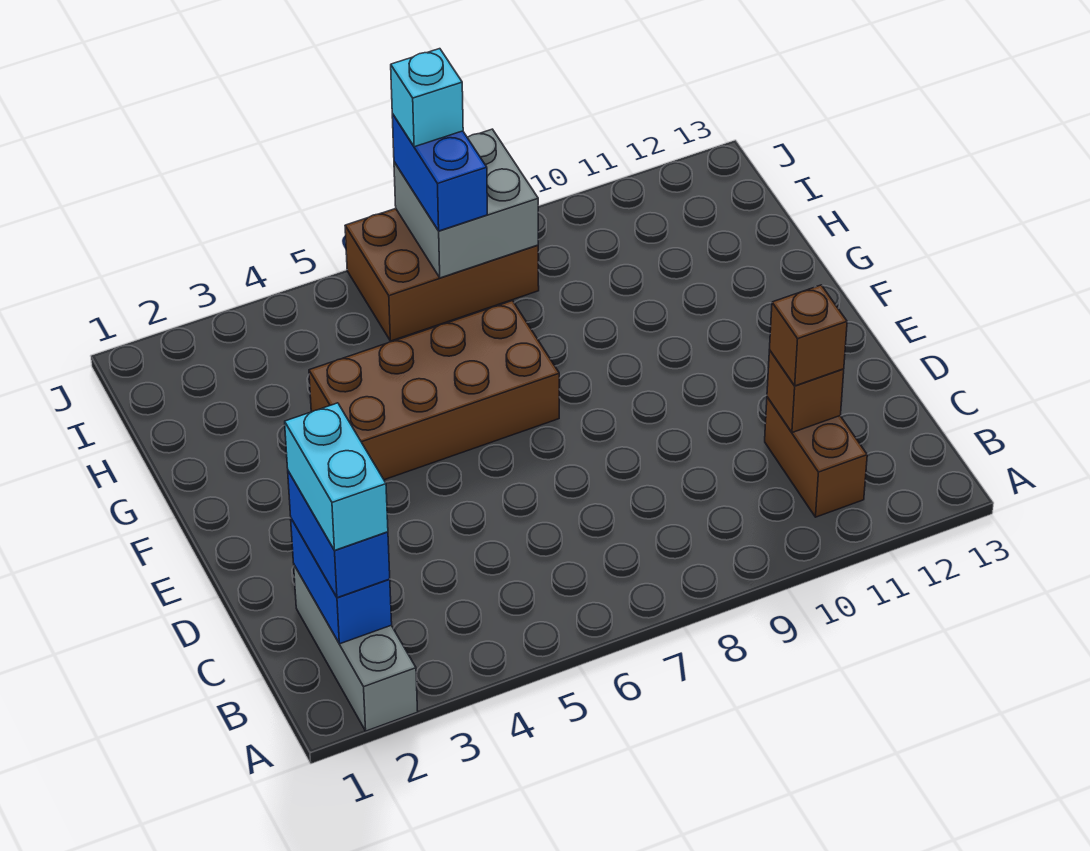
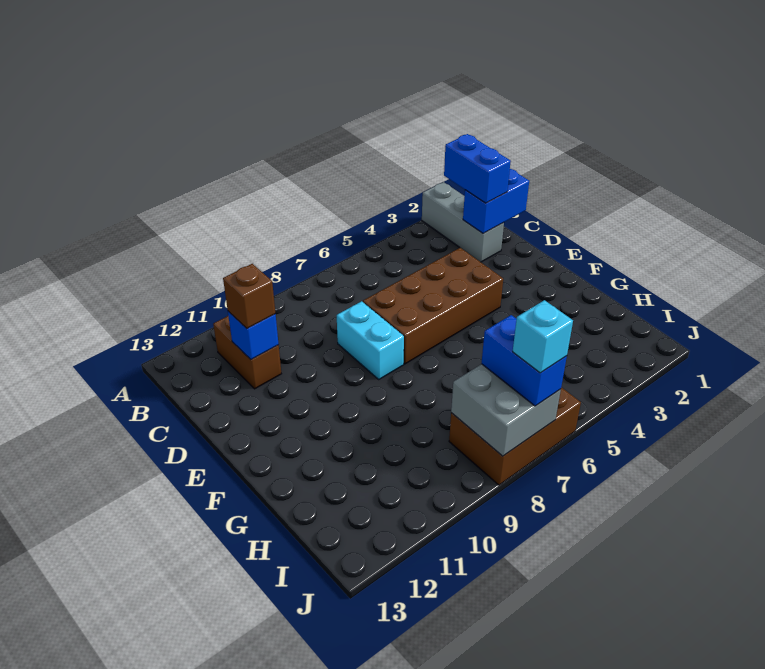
blue 1x2 brick [291,519,392,644] -> blue 1x2 brick turned to [463,169,529,233]
cyan 1x2 brick [285,403,388,550] -> cyan 1x2 brick moved to [337,301,404,379]
brown 1x1 brick [767,350,844,433] -> blue 1x1 brick [228,311,279,360]
brown 2x4 brick [309,301,559,480] -> brown 2x4 brick moved to [363,248,503,364]

